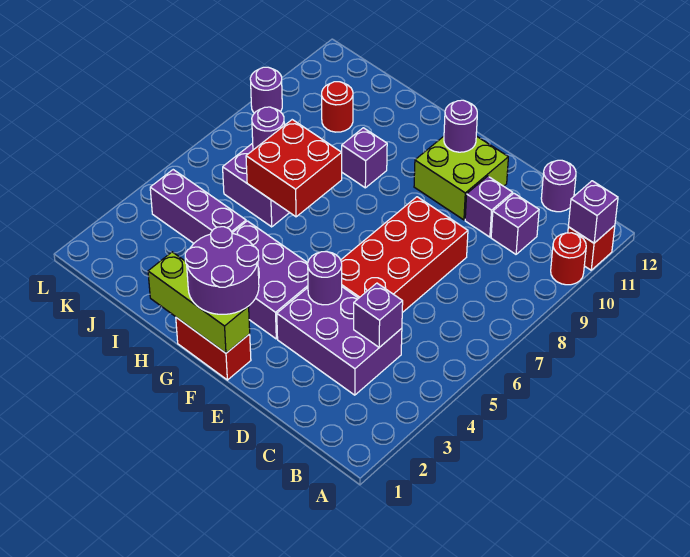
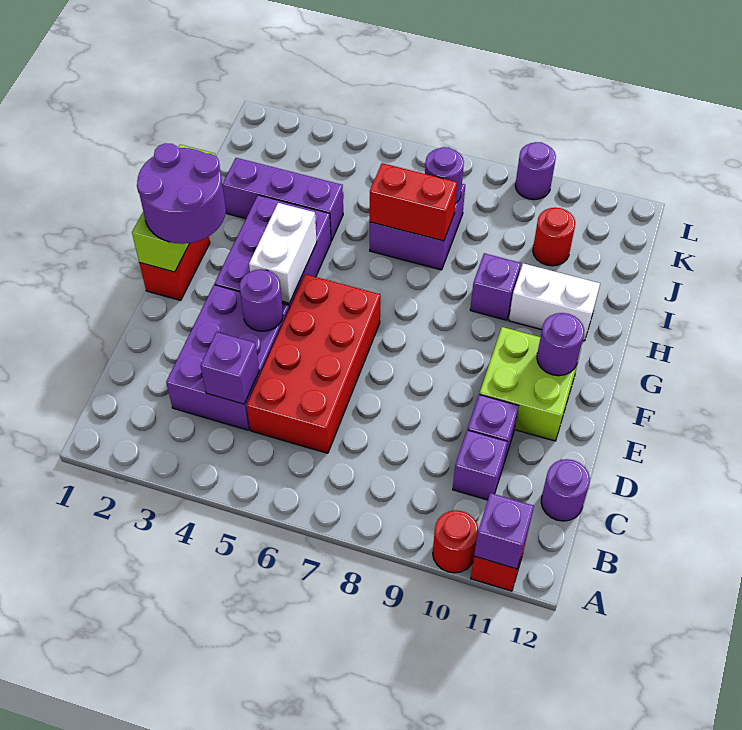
red 2x4 brick [341,197,468,313] -> red 2x4 brick turned to [246,274,380,453]
none -> white 1x2 brick [249,203,317,303]
red 2x2 brick [246,120,342,217] -> red 1x2 brick [370,163,457,241]
none -> white 1x2 brick [509,263,600,341]
purple 1x3 brick [150,170,246,243] -> purple 1x3 brick turned to [222,158,343,241]

